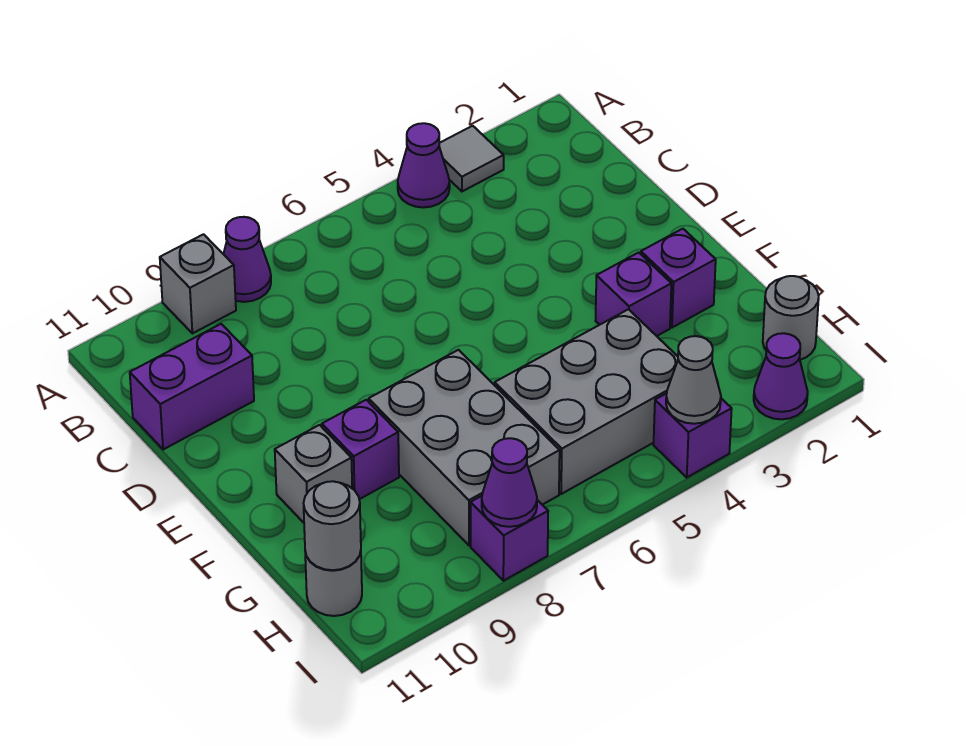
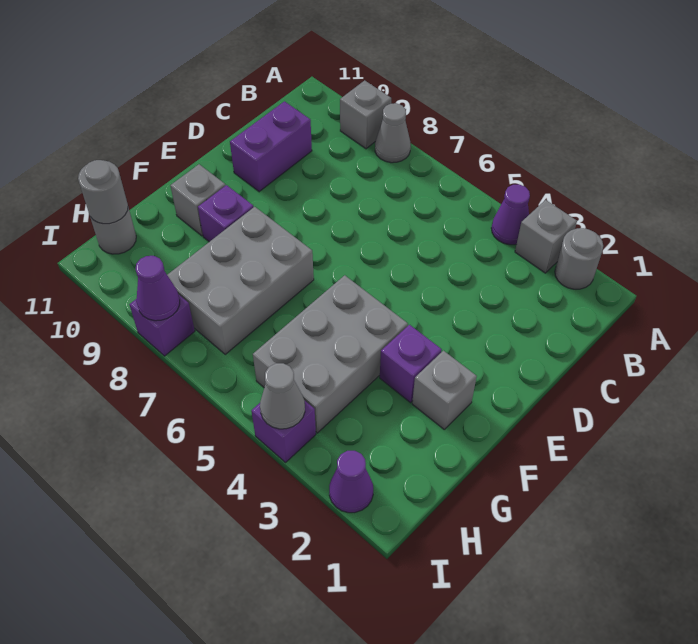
grey 1x1 tile [439,126,504,191] -> grey 1x1 brick [515,200,577,273]
purple 1x1 cone [224,217,271,302] -> grey 1x1 cone [375,103,411,163]
purple 1x2 brick [130,324,254,450] -> purple 1x2 brick turned to [230,101,312,192]
purple 1x1 brick [641,229,716,328] -> grey 1x1 brick [412,351,477,429]
grey 2x3 brick [495,309,678,494] -> grey 2x3 brick turned to [253,275,408,433]
grey 1x1 round brick [763,276,819,360] -> grey 1x1 round brick moved to [555,228,603,289]

